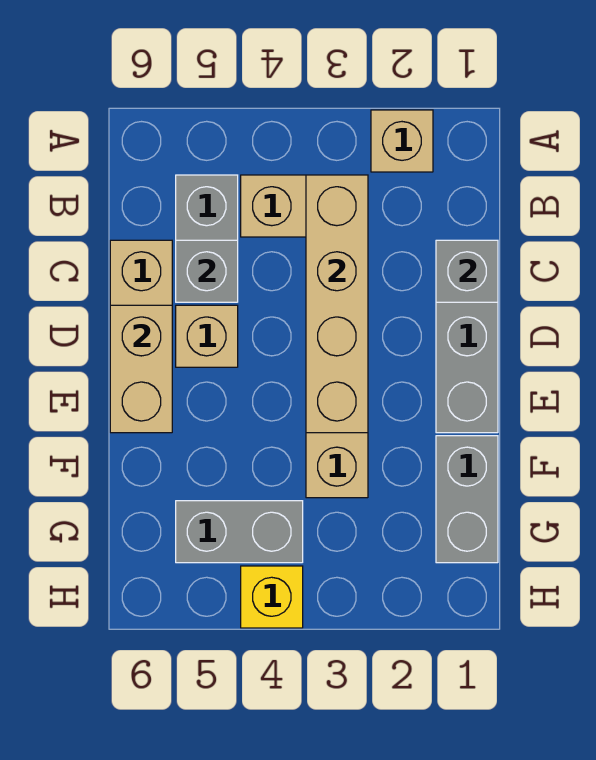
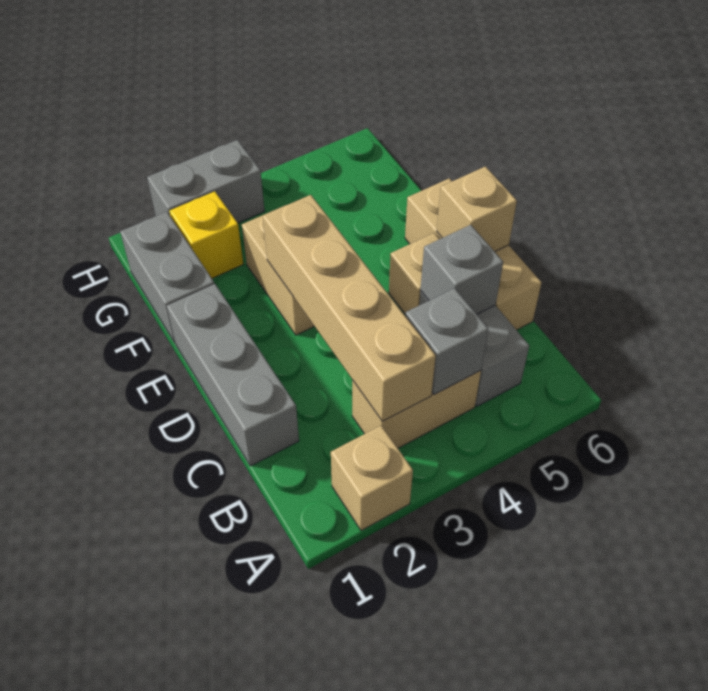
grey 1x1 brick [436,240,498,302] -> grey 1x1 brick moved to [405,288,488,395]
tan 1x2 brick [110,305,172,433] -> tan 1x1 brick [437,166,517,252]
grey 1x2 brick [176,501,303,563] -> grey 1x2 brick moved to [147,140,264,223]
yellow 1x1 brick [241,566,303,628] -> yellow 1x1 brick moved to [170,191,243,278]

